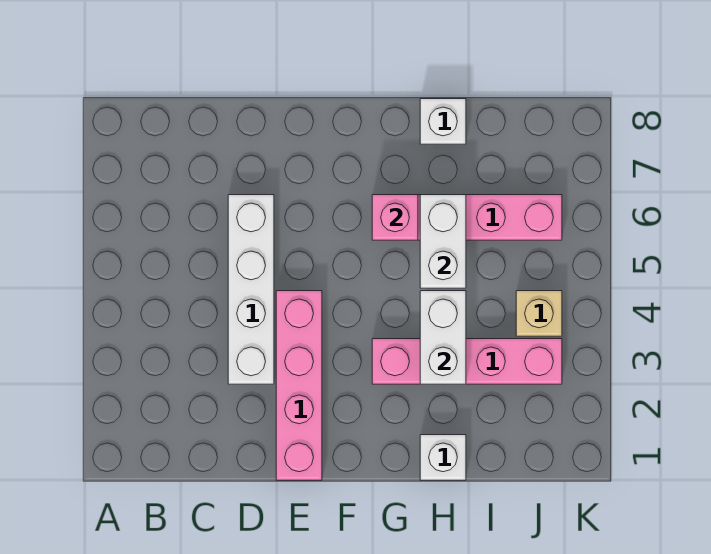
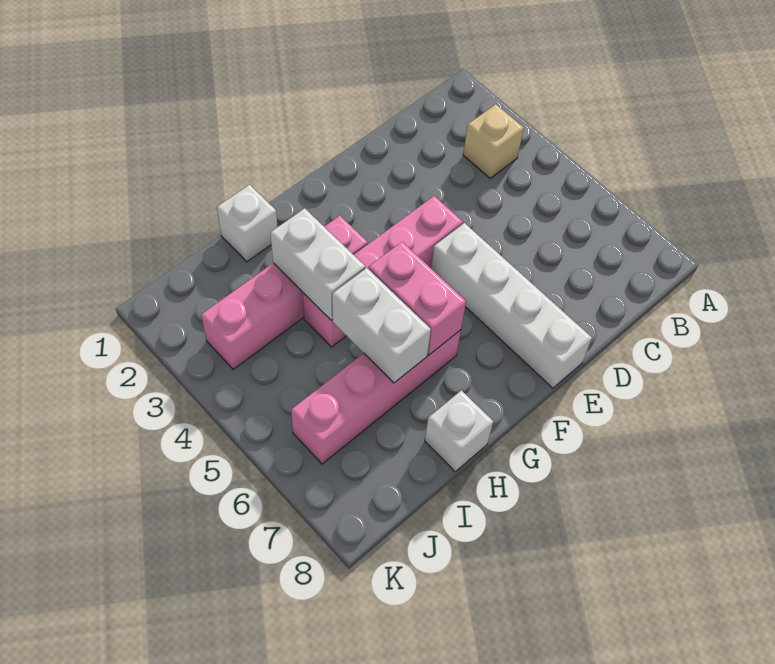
white 1x4 brick [228,195,274,384] -> white 1x4 brick moved to [431,223,592,388]
pink 1x4 brick [276,291,322,480] -> pink 1x4 brick turned to [303,196,463,347]
pink 1x1 brick [372,195,418,240] -> pink 1x2 brick [369,242,466,355]
tan 1x1 brick [516,291,562,336] -> tan 1x1 brick moved to [463,104,524,178]

